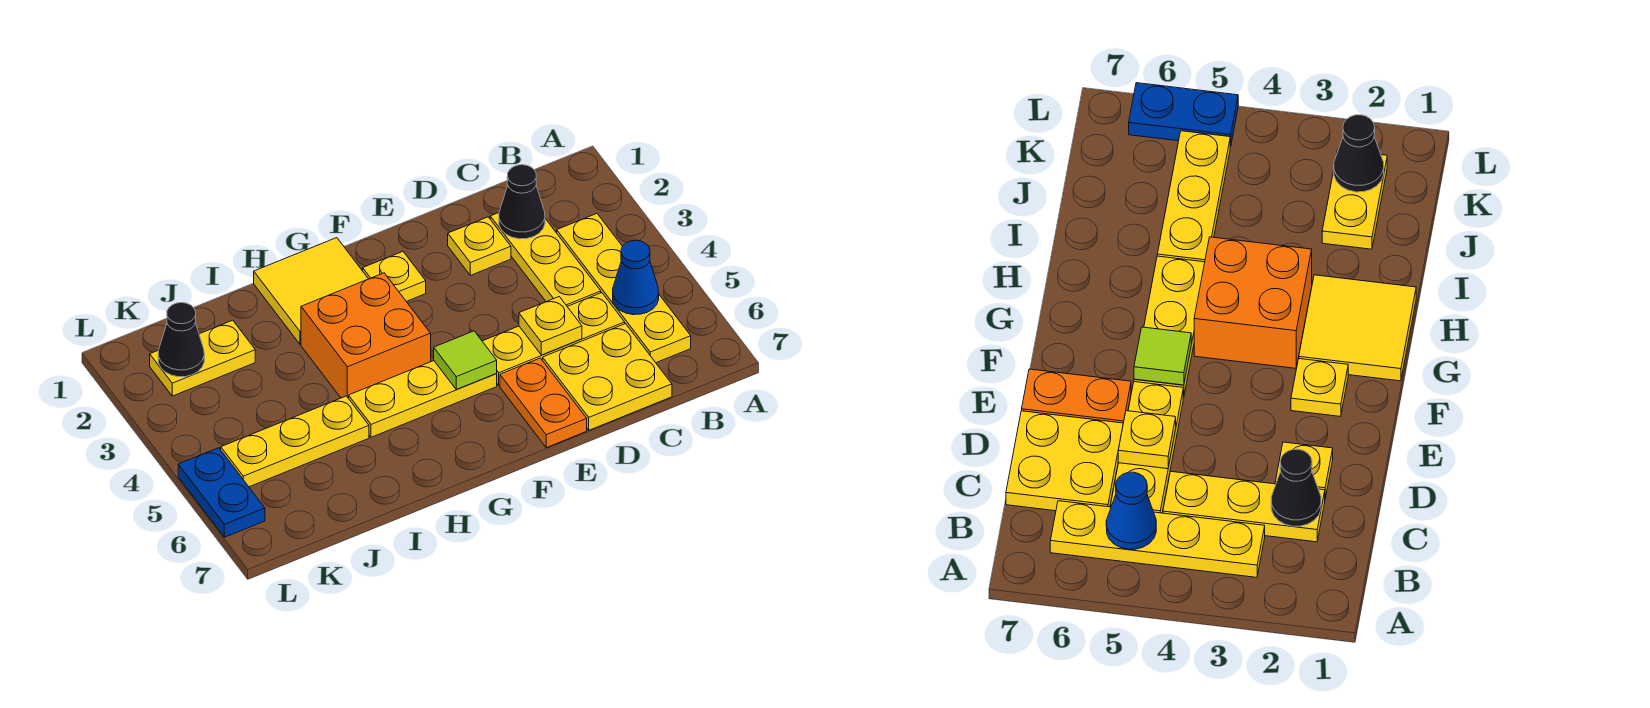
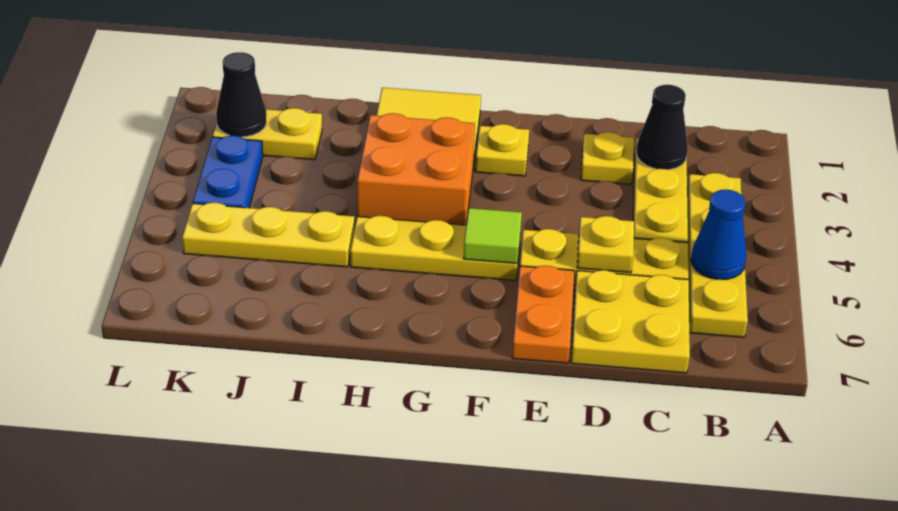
blue 1x2 plate [178,448,265,537] -> blue 1x2 plate moved to [193,136,263,208]

